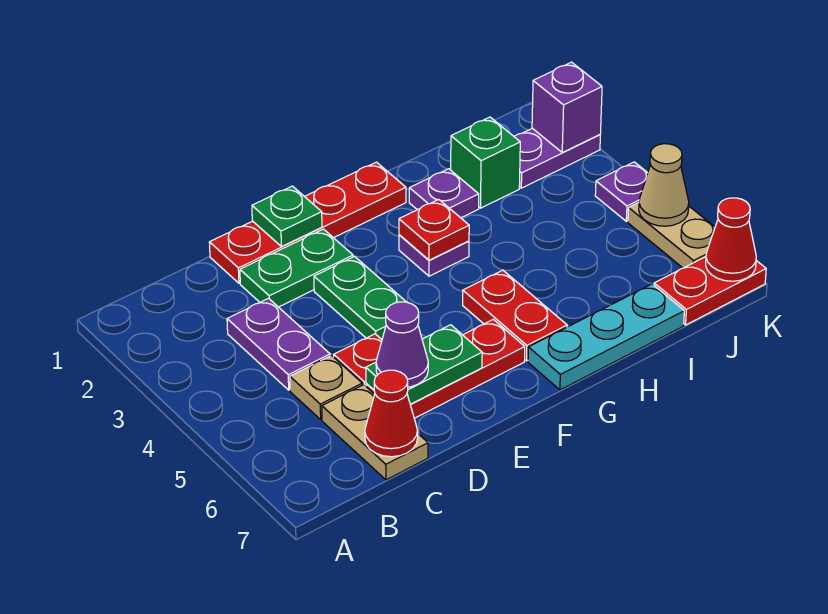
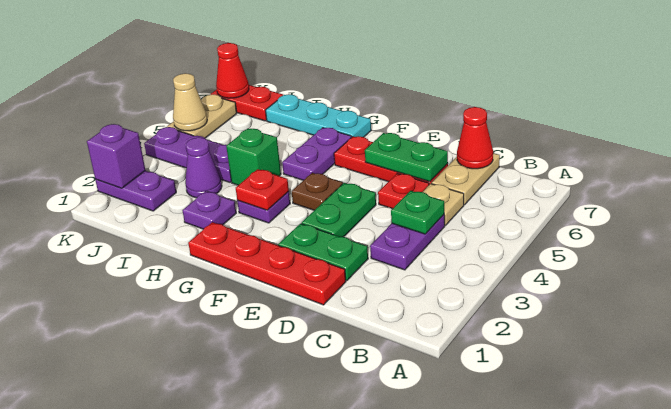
purple 1x1 cone [376,302,428,387] -> purple 1x1 cone moved to [185,137,222,198]
green 1x1 plate [252,186,322,247] -> green 1x1 plate moved to [391,191,444,234]
none -> brown 1x1 plate [292,173,343,210]
red 1x2 plate [463,270,567,361] -> purple 1x2 plate [282,128,352,180]
green 1x1 brick [451,117,520,208] -> green 1x1 brick moved to [226,129,281,185]
purple 1x1 plate [595,162,648,221] -> purple 1x3 plate [144,127,231,182]

